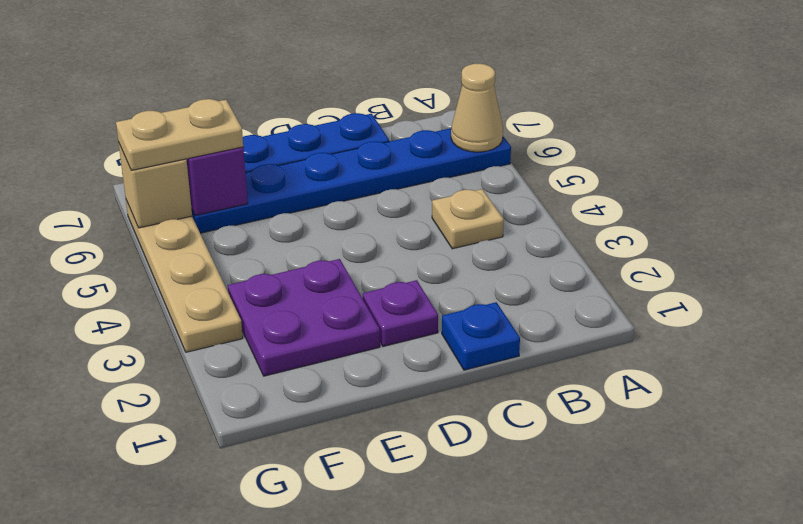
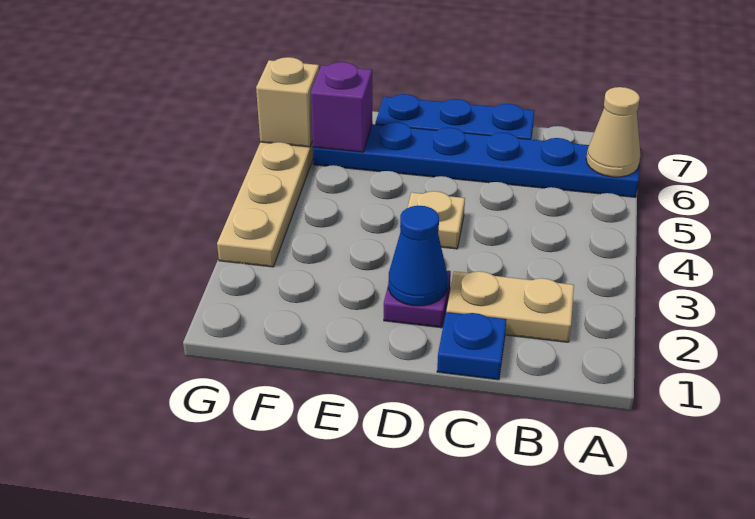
tan 1x1 plate [432,189,504,249] -> tan 1x1 plate moved to [408,191,465,249]
none -> blue 1x1 cone [388,206,448,306]
purple 2x2 plate [228,259,380,376] -> none
tan 1x2 plate [116,99,243,170] -> tan 1x2 plate moved to [446,271,574,342]

